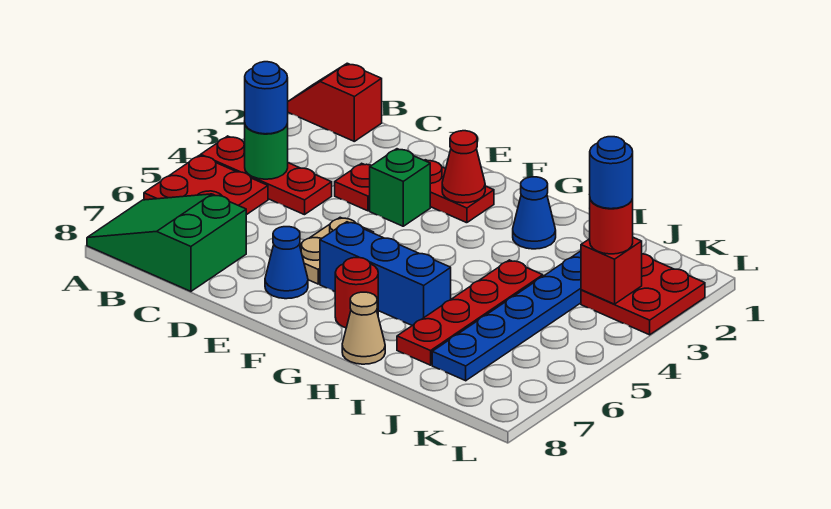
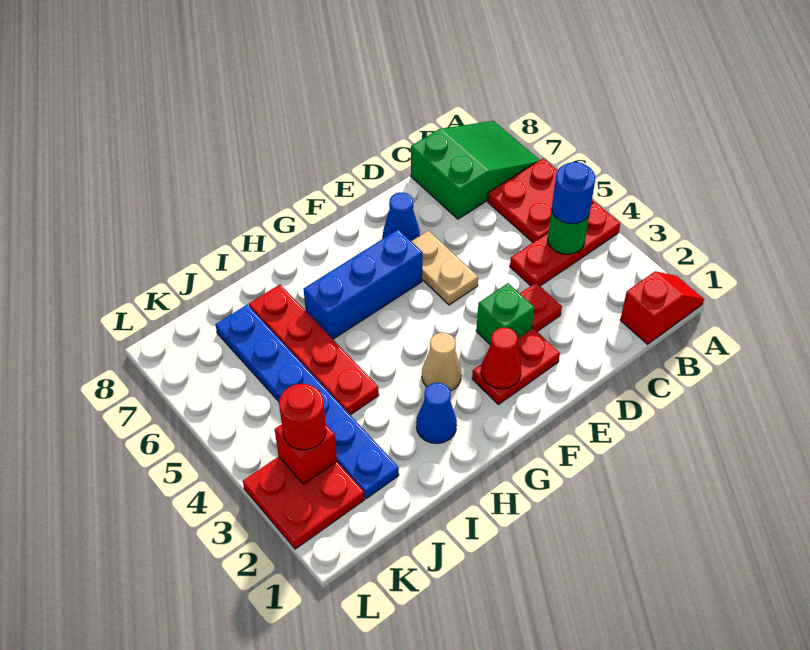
red 1x1 round brick [335,258,378,328] -> none
tan 1x1 cone [342,292,385,364] -> tan 1x1 cone moved to [422,333,461,391]
blue 1x1 round brick [590,137,633,209] -> none

